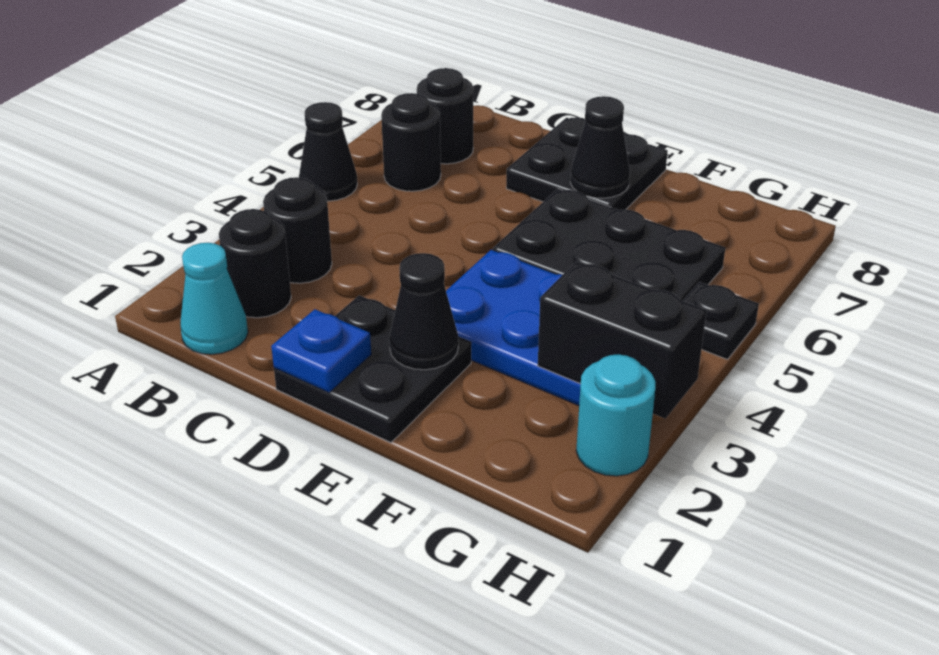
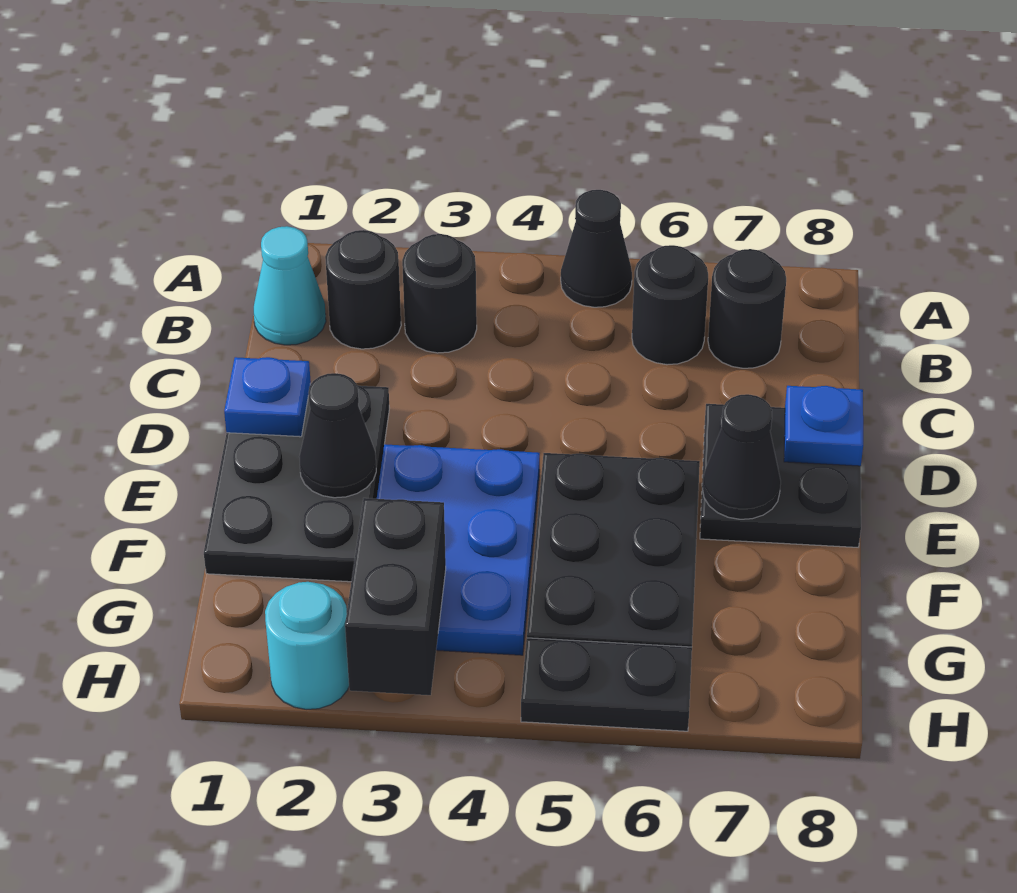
black 2x2 plate [274,295,472,443] -> black 2x3 plate [204,383,389,582]
none -> blue 1x1 plate [784,386,863,466]
black 1x1 plate [683,282,759,359] -> black 1x2 plate [521,638,692,731]

